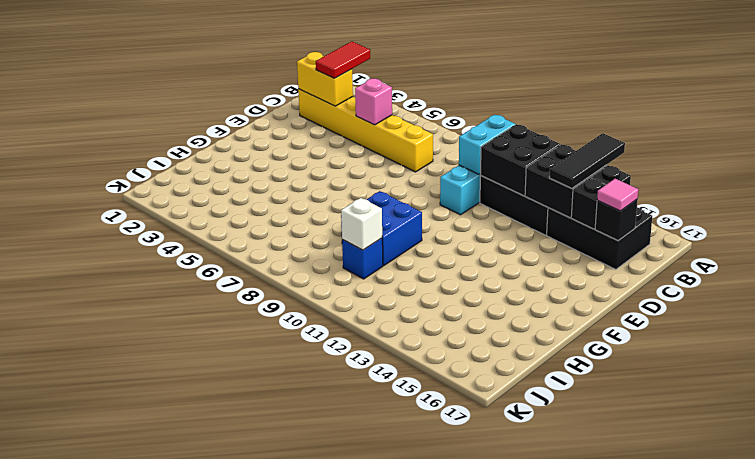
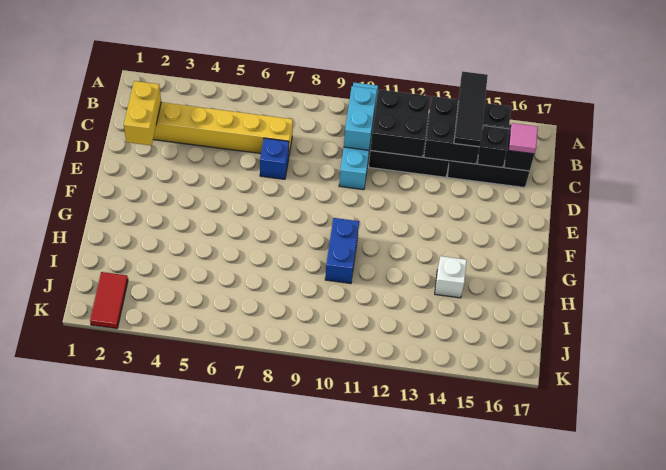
red 1x2 tile [316,41,370,78] -> red 1x2 tile moved to [90,272,128,329]
yellow 1x2 brick [297,52,353,106] -> yellow 1x2 brick turned to [124,81,161,145]
pink 1x1 brick [355,79,392,125] -> none
blue 2x2 brick [341,191,422,265] -> blue 1x2 brick [325,218,359,283]
blue 1x1 brick [342,238,383,279] -> blue 1x1 brick moved to [260,138,289,179]
white 1x1 brick [341,198,382,250] -> white 1x1 brick moved to [435,256,467,298]

